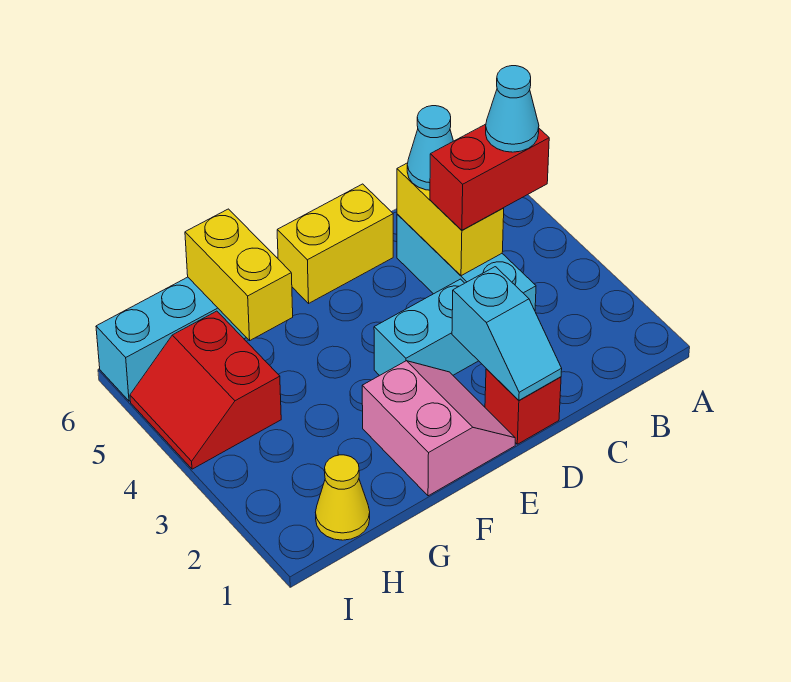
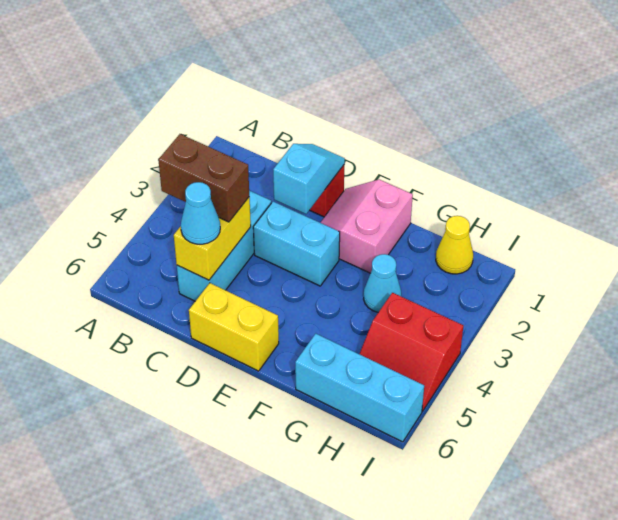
red 1x2 brick [430,124,549,230] -> brown 1x2 brick [158,134,249,222]
cyan 1x1 cone [486,66,539,152] -> cyan 1x1 cone moved to [364,254,401,312]
yellow 1x2 brick [185,209,293,340] -> none
red 2x2 slope [130,311,281,469] -> red 2x2 slope turned to [360,293,463,411]

